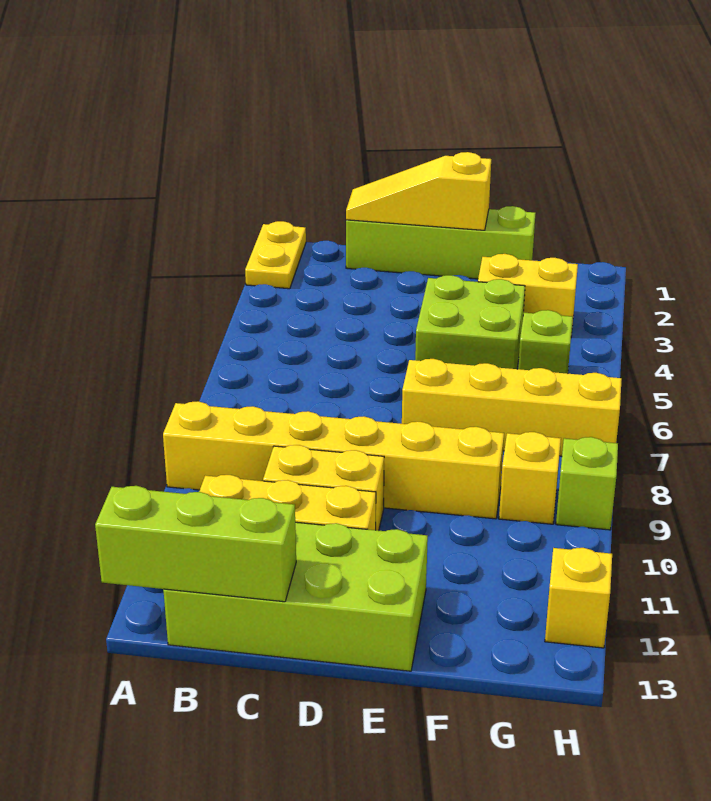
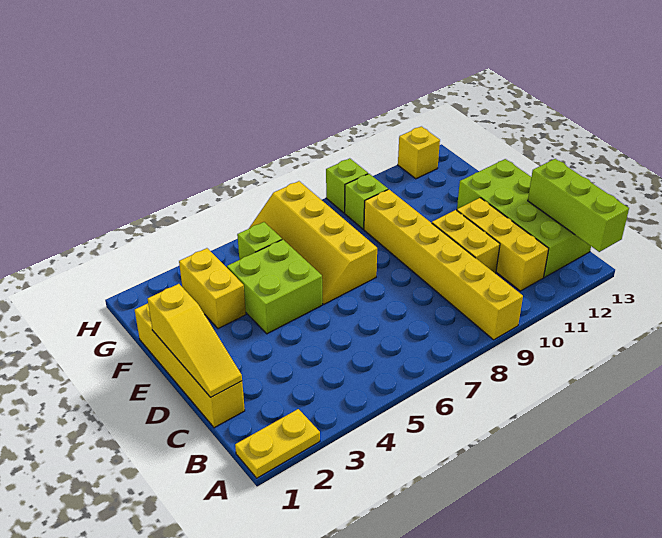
lime 1x4 brick [346,206,536,279] -> yellow 1x4 brick [135,303,245,428]
yellow 1x1 brick [499,432,561,524] -> lime 1x1 brick [345,174,388,229]

